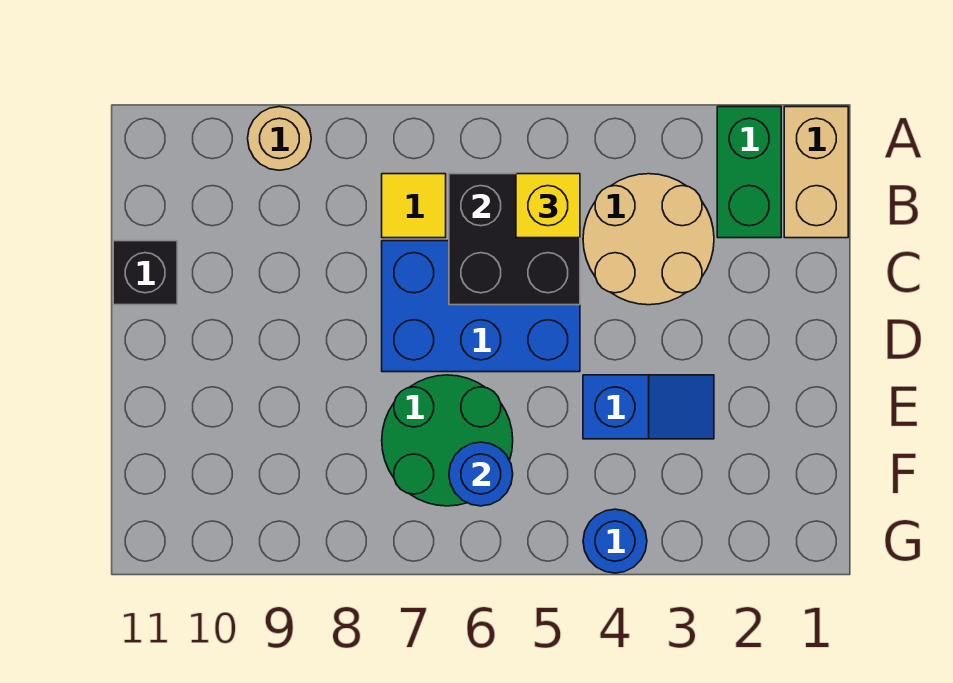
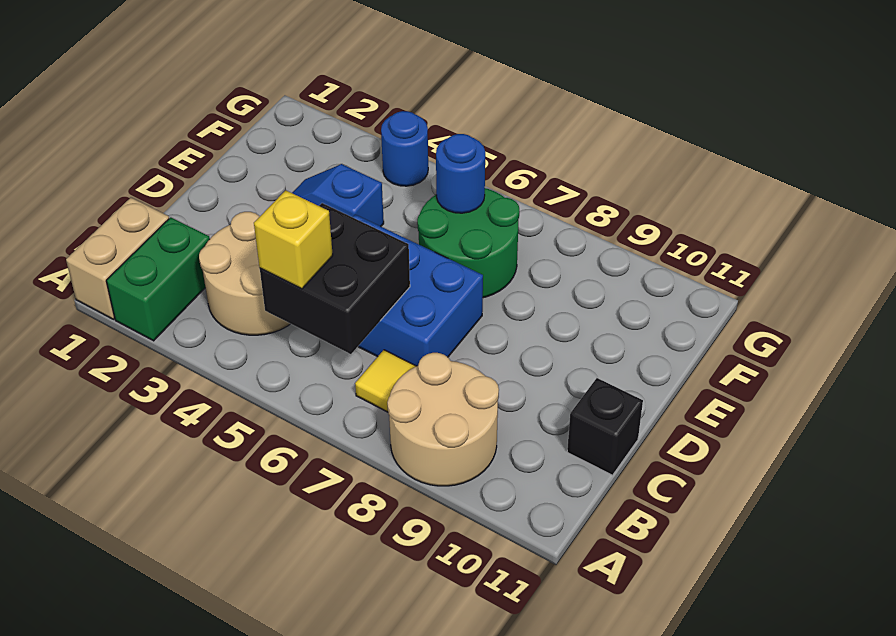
tan 1x1 round brick [248,107,311,170] -> tan 2x2 round brick [387,353,499,486]

